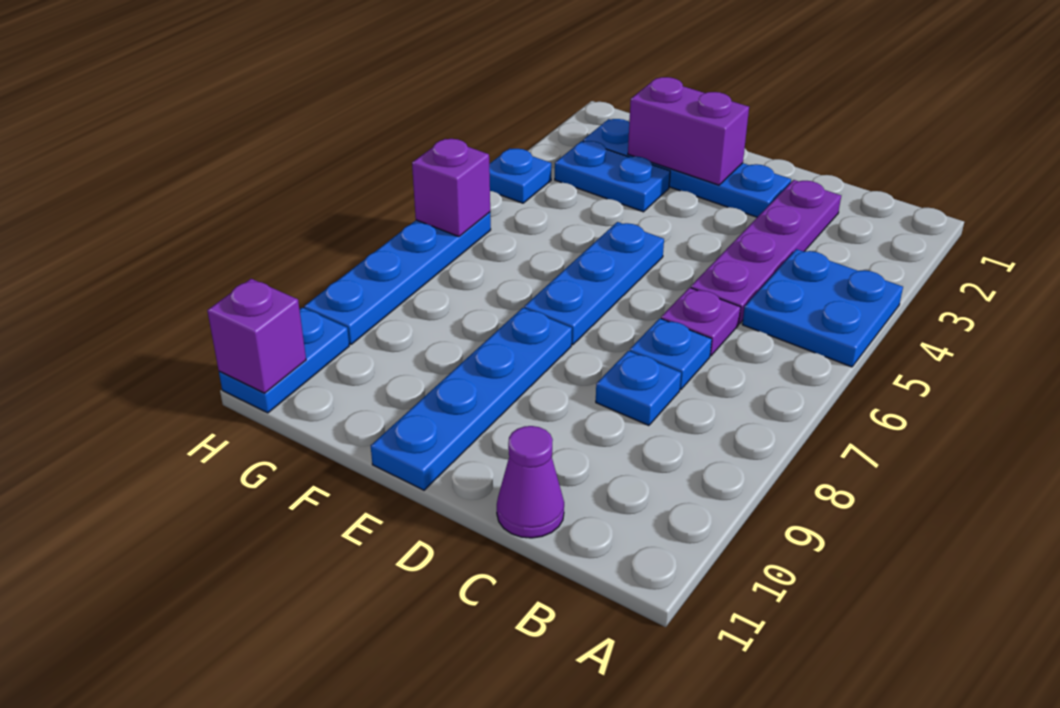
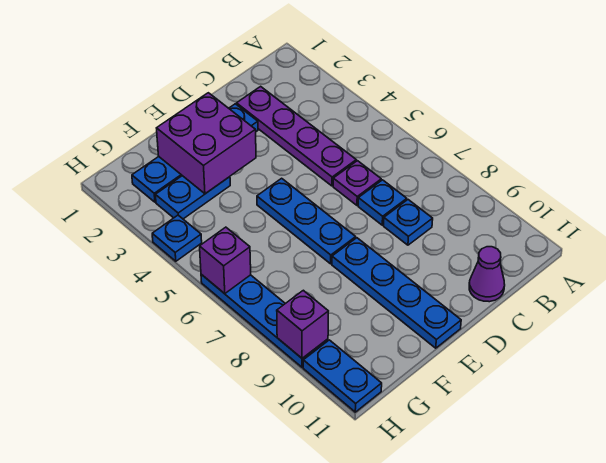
blue 2x2 plate [742,249,903,367] -> none
purple 1x2 brick [628,77,749,185] -> purple 2x2 brick [157,93,256,194]
purple 1x1 brick [207,279,306,393] -> purple 1x1 brick moved to [277,290,328,358]

